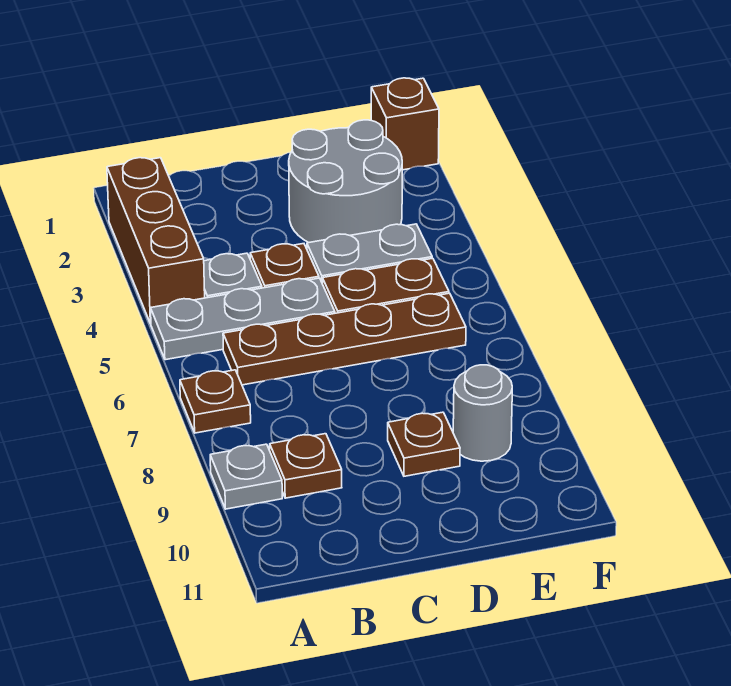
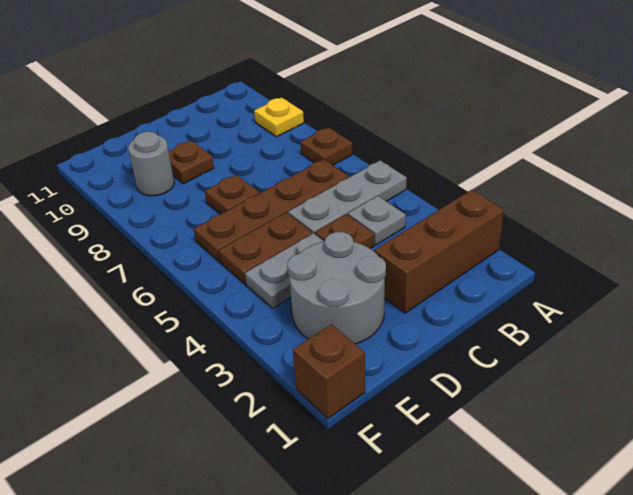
brown 1x3 brick [107,158,205,324] -> brown 1x3 brick turned to [375,190,504,313]
grey 1x1 plate [210,444,282,509] -> yellow 1x1 plate [254,97,304,137]
brown 1x1 plate [270,434,342,498] -> brown 1x1 plate moved to [205,175,260,214]

